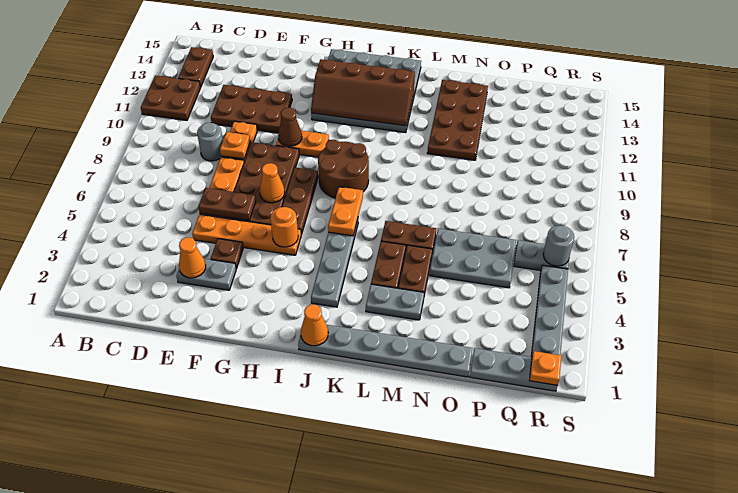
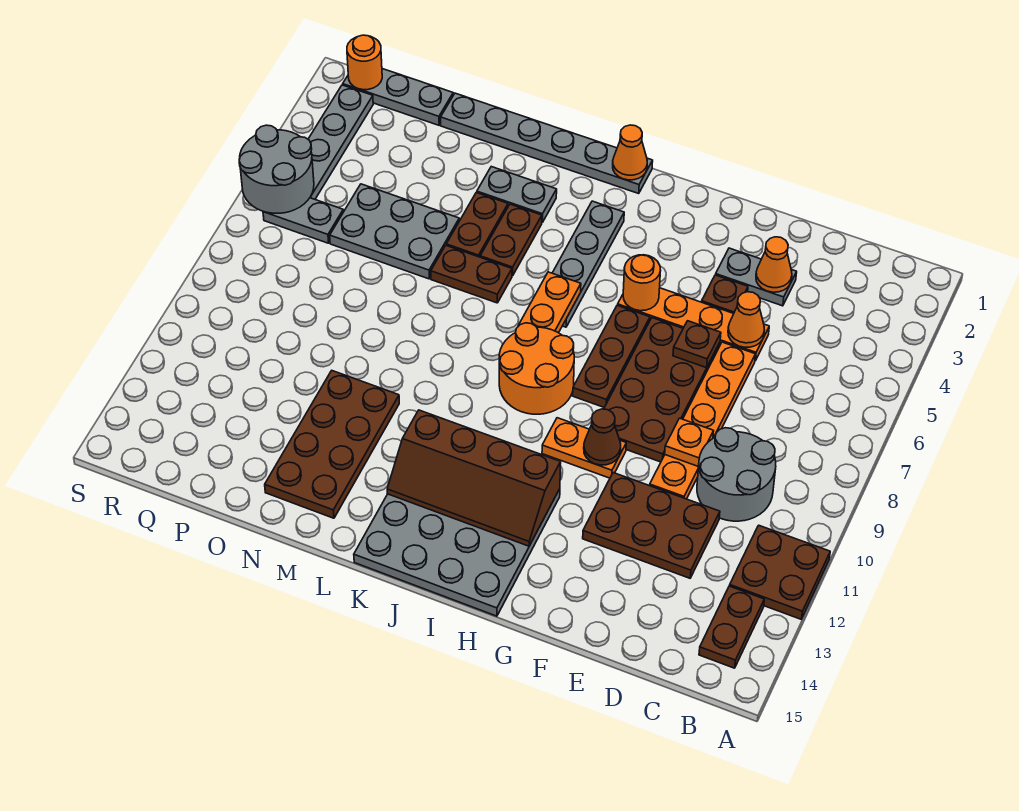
grey 1x1 round brick [197,123,223,161] -> grey 2x2 round brick [697,428,776,521]
brown 1x2 plate [198,188,256,220] -> brown 1x1 plate [673,321,721,368]
orange 1x1 cone [260,163,285,203] -> orange 1x1 cone moved to [728,292,764,347]
brown 2x4 slope [311,59,415,126] -> brown 2x4 slope turned to [387,410,561,546]
brown 2x2 round brick [318,140,369,198] -> orange 2x2 round brick [499,323,574,414]
orange 1x1 plate [529,351,561,385] -> orange 1x1 round brick [347,35,382,90]
grey 1x1 round brick [543,226,574,266] -> grey 2x2 round brick [239,125,314,213]

